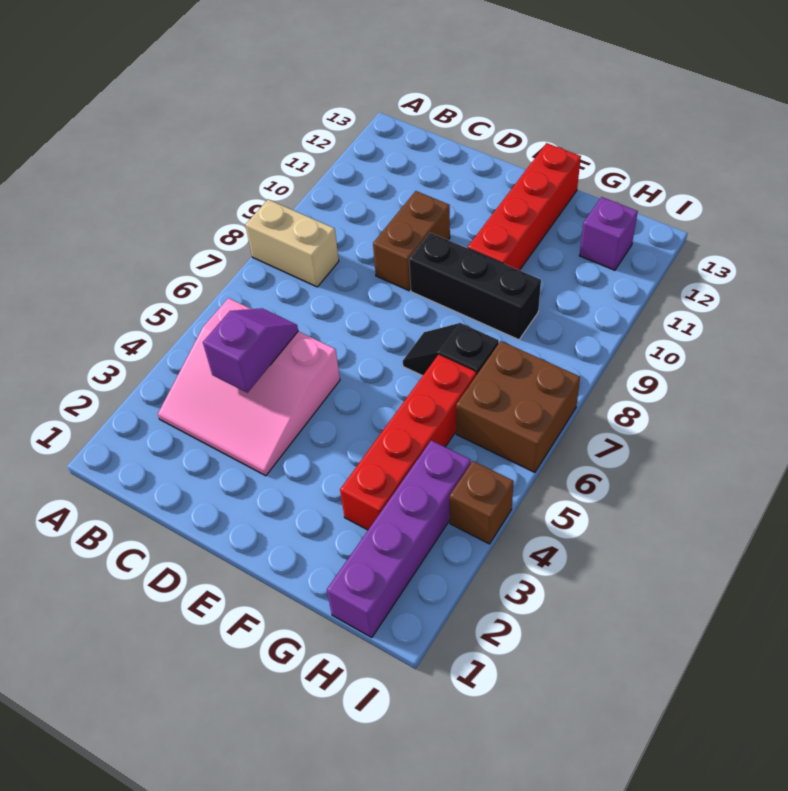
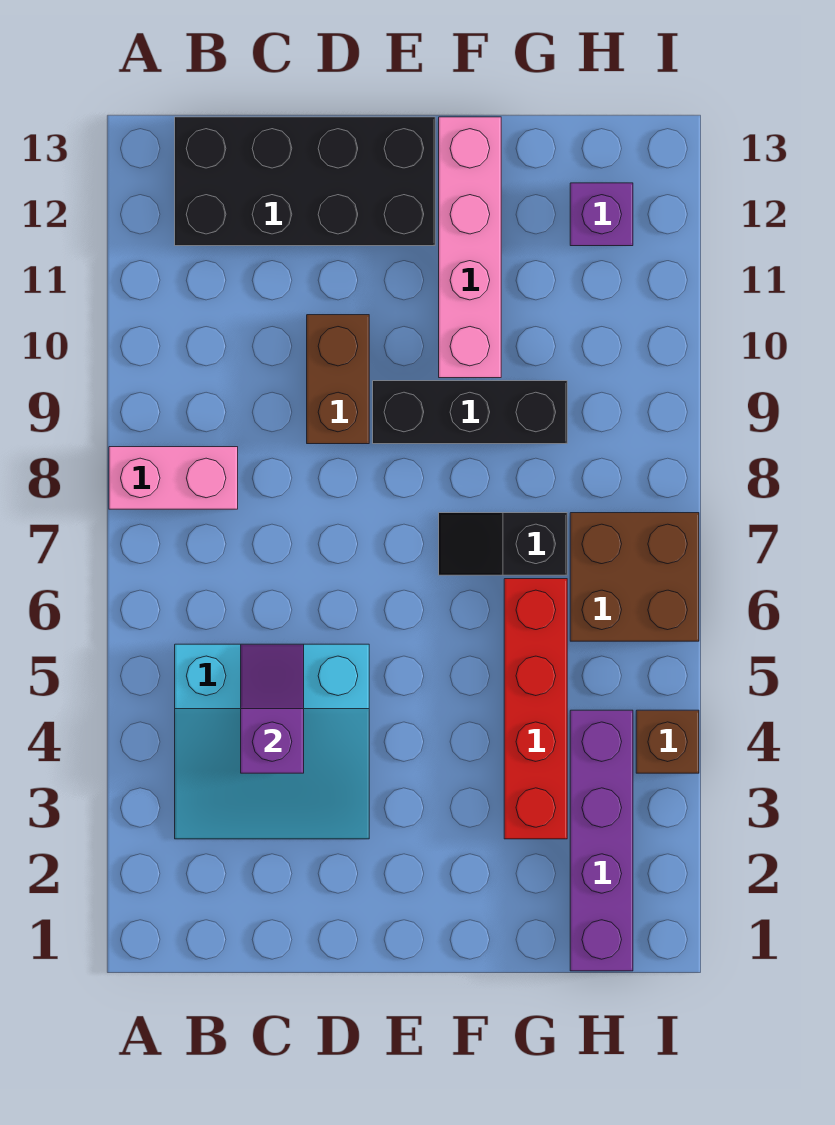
tan 1x2 brick [245,199,339,287] -> pink 1x2 brick [109,447,238,509]
pink 3x3 slope [158,298,340,476] -> cyan 3x3 slope [175,644,369,839]
none -> black 2x4 brick [175,117,435,246]
red 1x4 brick [468,143,581,270] -> pink 1x4 brick [439,117,501,378]

